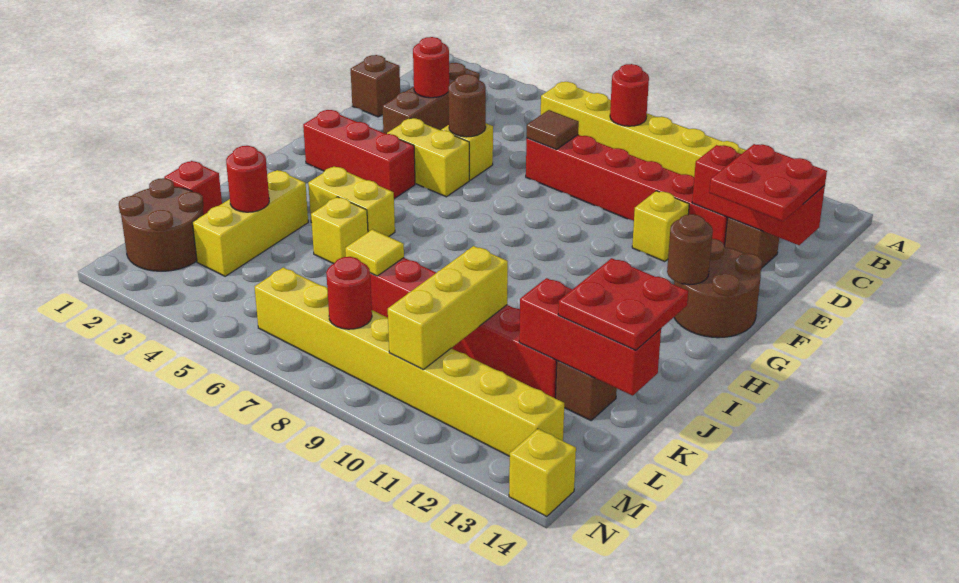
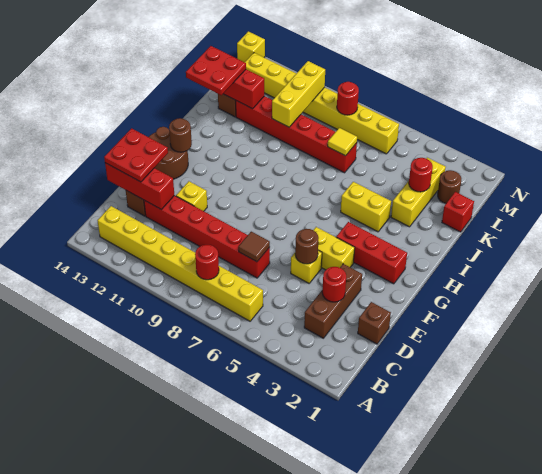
yellow 1x1 brick [311,197,368,264] -> none
brown 2x2 round brick [119,178,203,271] -> brown 1x1 round brick [438,170,461,203]

